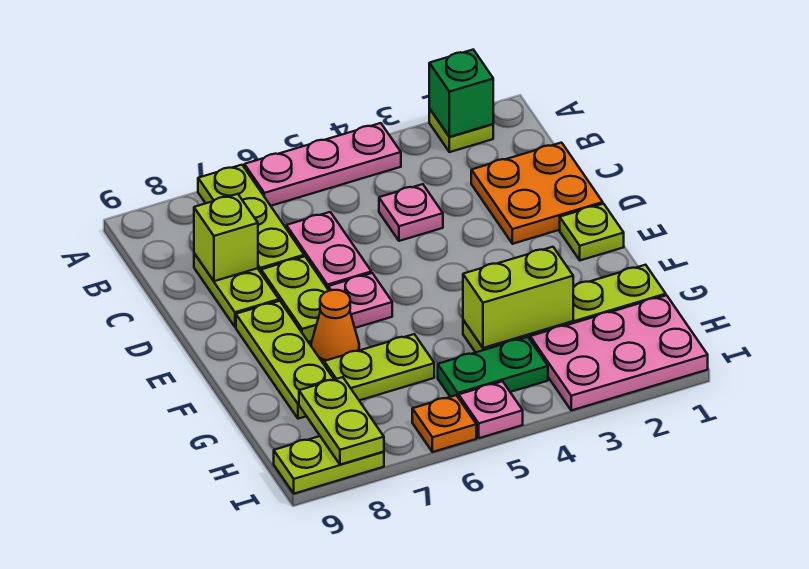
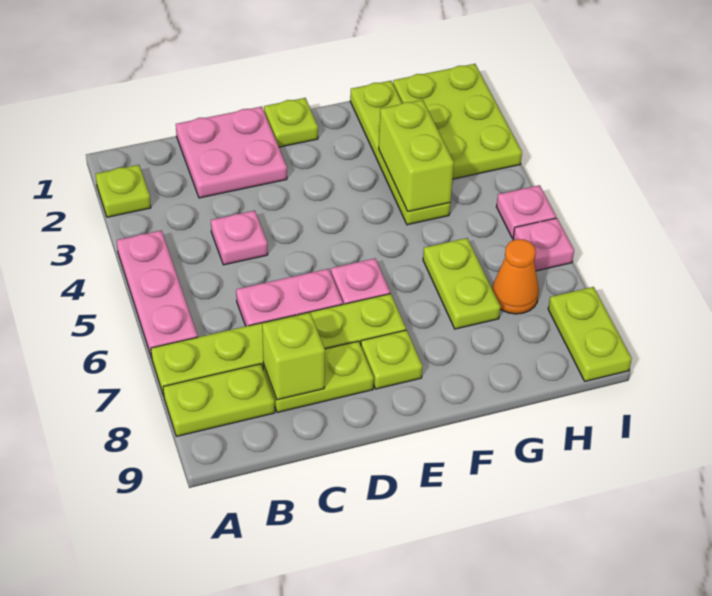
green 1x1 brick [429,50,493,137] -> none
orange 2x2 plate [471,143,603,244] -> pink 2x2 plate [176,107,287,198]
lime 1x3 plate [236,301,334,419] -> lime 1x1 plate [361,330,422,389]
orange 1x1 cone [311,290,359,364] -> orange 1x1 cone moved to [492,239,539,314]
pink 2x3 plate [530,295,708,410] -> lime 2x3 plate [393,64,522,179]
green 1x2 plate [438,337,548,398] -> none
lime 1x2 plate [299,377,384,465] -> lime 1x2 plate moved to [163,364,275,436]
orange 1x1 plate [412,395,476,452] -> pink 1x1 plate [513,218,574,271]

